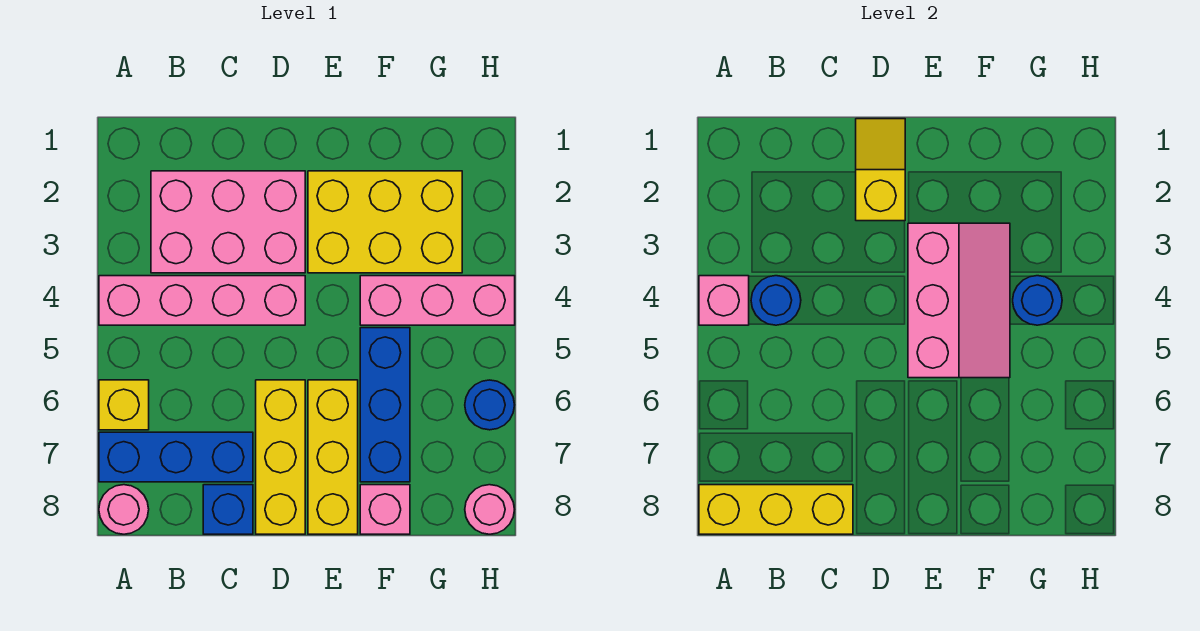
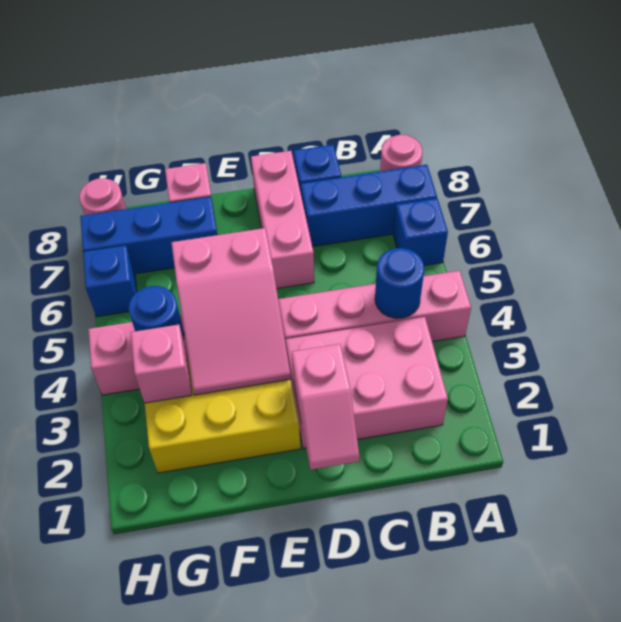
pink 1x1 brick [699,276,749,325] -> pink 1x1 brick moved to [131,325,192,403]
yellow 1x1 brick [99,380,149,430] -> blue 1x1 brick [393,198,448,266]
yellow 1x3 brick [699,485,853,534] -> none
yellow 1x2 slope [856,119,905,221] -> pink 1x2 slope [292,344,359,470]
yellow 1x3 brick [256,380,305,534] -> pink 1x3 brick [251,151,314,289]
pink 2x3 slope [908,223,1010,378] -> pink 2x3 slope turned to [171,228,291,395]
yellow 1x3 brick [308,380,358,534] -> none
blue 1x3 brick [360,328,410,482] -> blue 1x3 brick turned to [80,197,217,274]
blue 1x1 round brick [465,380,514,430] -> blue 1x1 brick [83,245,137,317]

